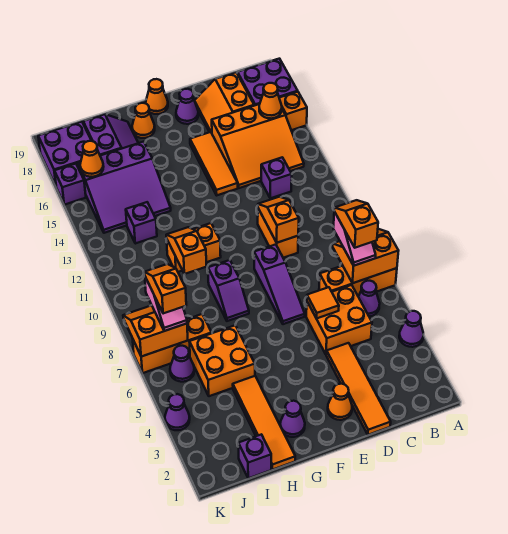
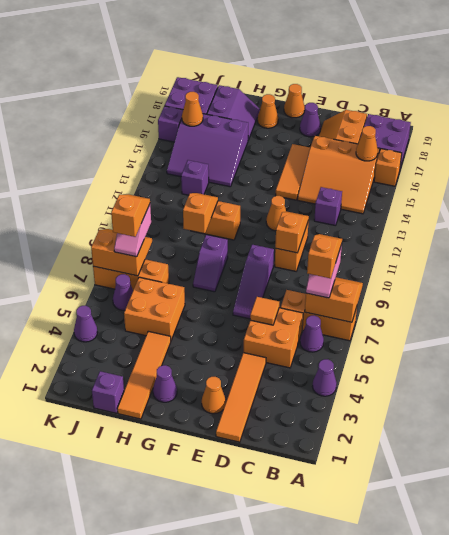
none -> orange 1x1 cone [266,196,286,231]

